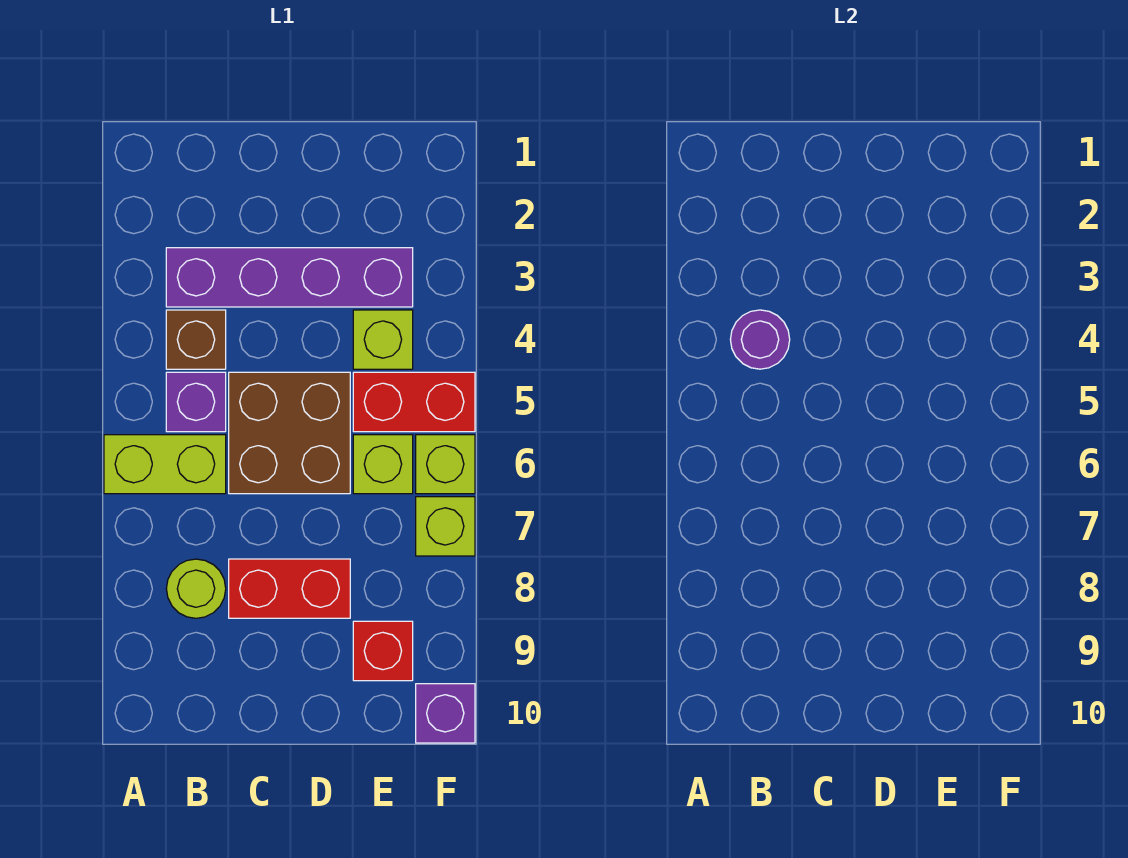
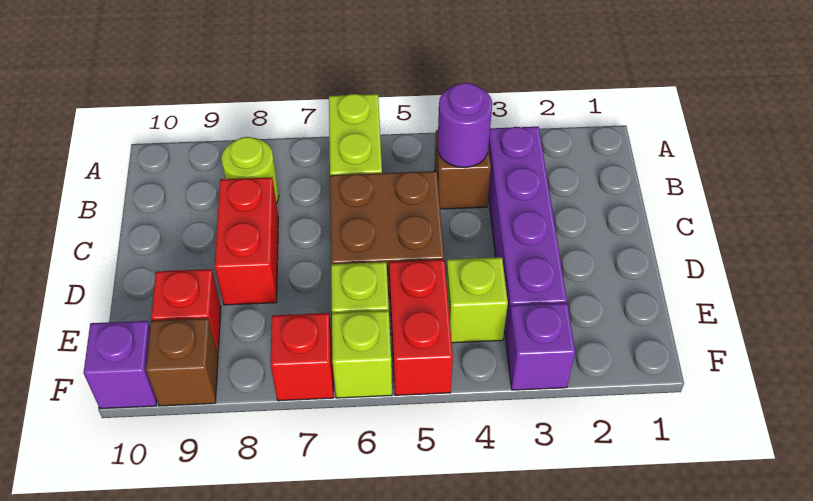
purple 1x1 brick [166,372,226,432] -> purple 1x1 brick moved to [506,303,575,390]
lime 1x1 brick [416,497,475,556] -> red 1x1 brick [271,313,333,401]
none -> brown 1x1 brick [146,318,218,406]

